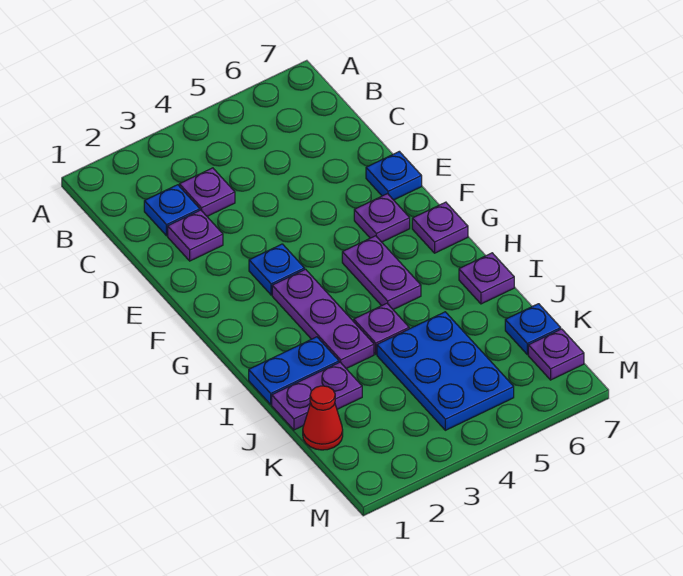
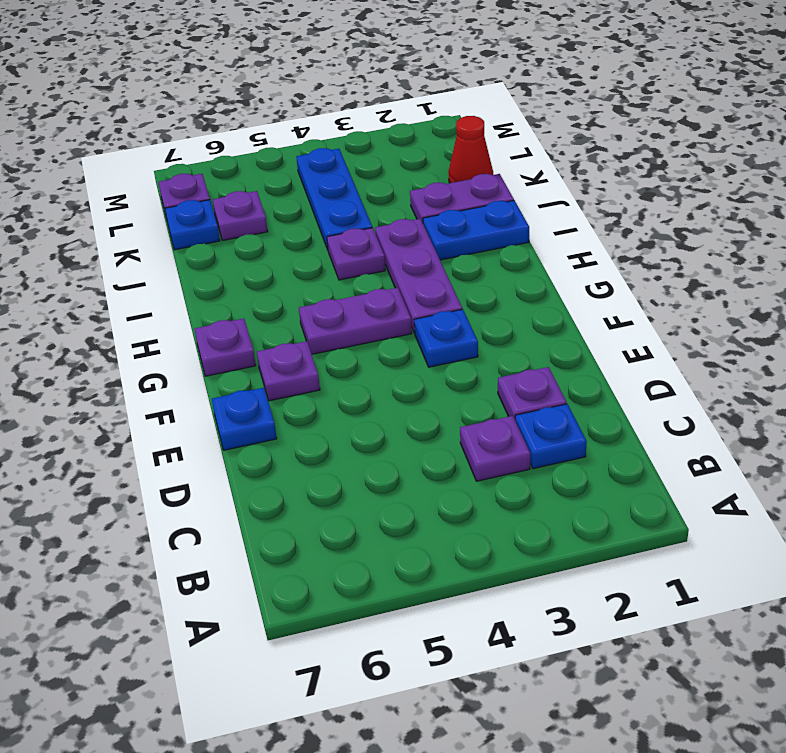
purple 1x2 plate [342,236,421,310] -> purple 1x2 plate turned to [299,288,412,354]
purple 1x1 plate [459,253,514,304] -> purple 1x1 plate moved to [213,191,268,240]
blue 2x3 plate [377,312,514,430] -> blue 1x3 plate [296,148,372,250]

